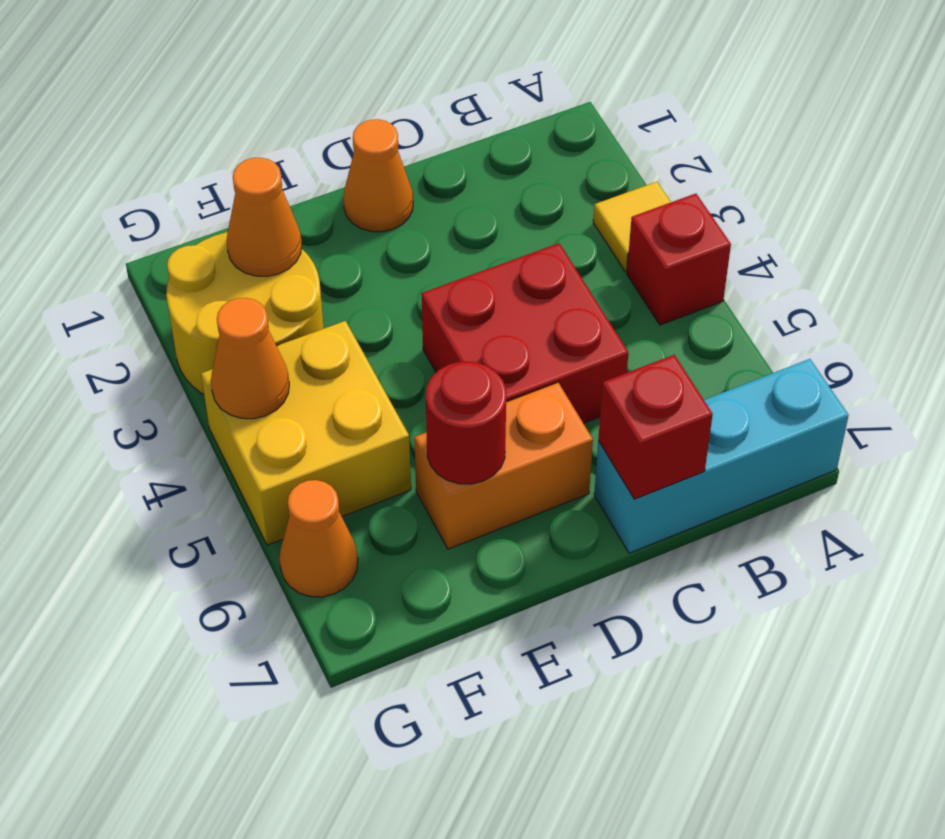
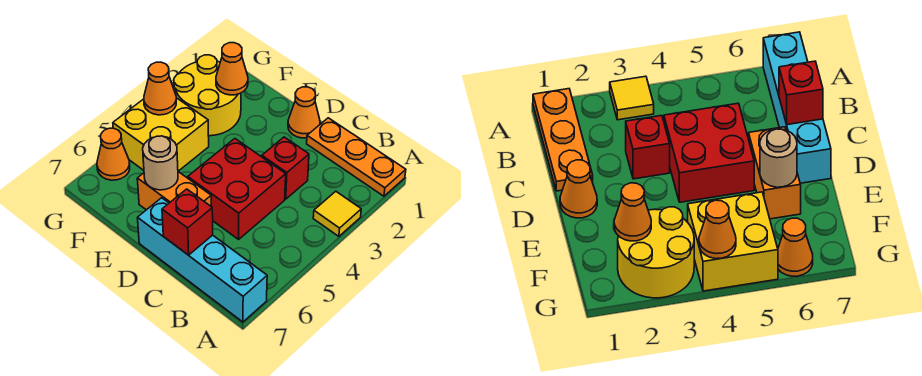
none -> orange 1x3 plate [307,118,406,196]
red 1x1 brick [627,194,731,325] -> red 1x1 brick moved to [262,137,309,199]
cyan 1x3 brick [594,359,849,553] -> cyan 1x4 brick [138,198,267,322]
red 1x1 round brick [426,361,506,484] -> tan 1x1 round brick [143,136,178,190]

